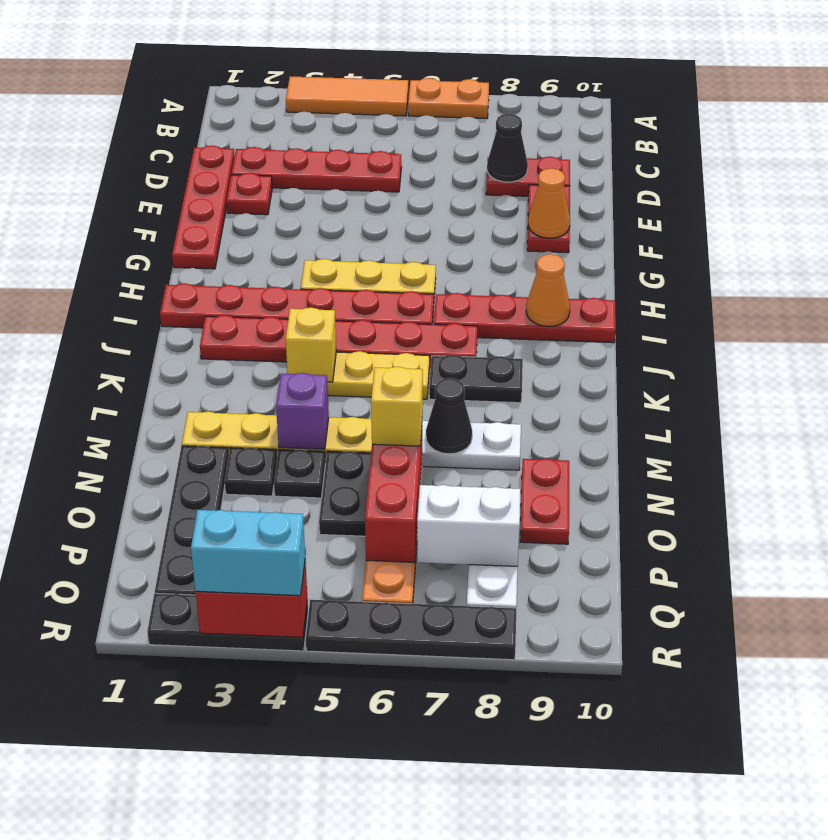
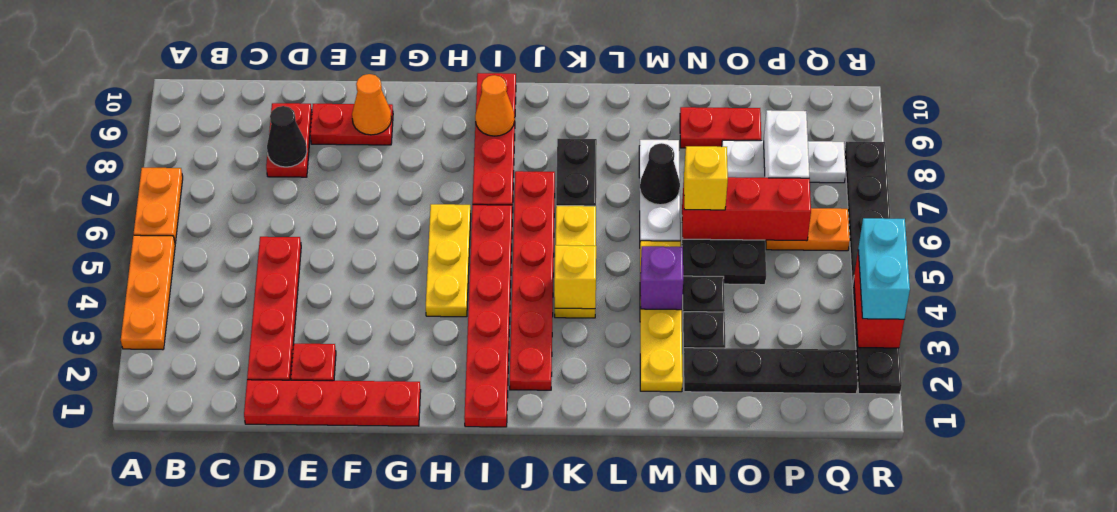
orange 1x3 tile [286,76,408,116] -> orange 1x3 plate [121,235,175,350]

